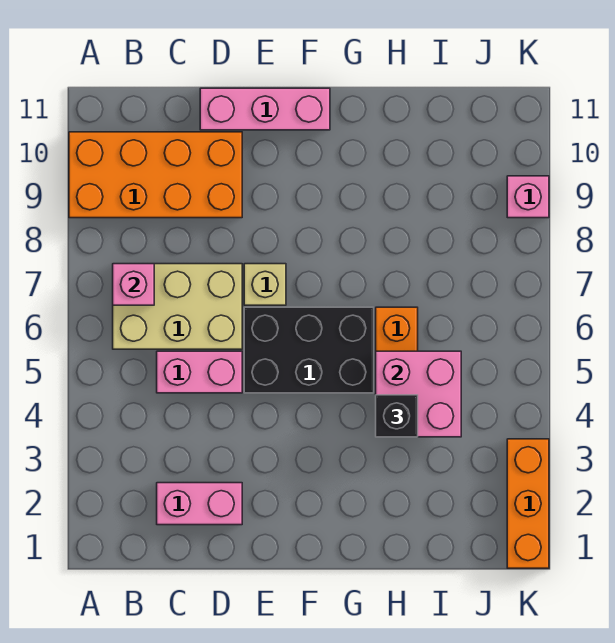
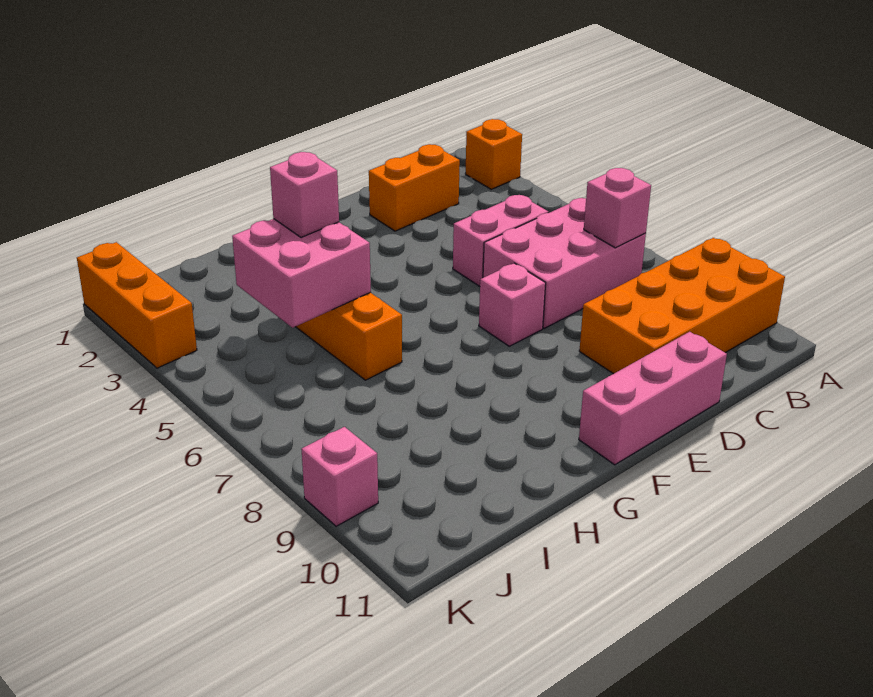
none -> orange 1x1 brick [465,119,522,189]
tan 2x3 brick [113,264,242,349] -> pink 2x3 brick [483,198,646,328]
pink 1x2 brick [157,483,242,525] -> orange 1x2 brick [369,144,460,231]
black 2x3 brick [244,307,374,393] -> none
tan 1x1 brick [244,264,286,305] -> pink 1x1 brick [479,263,546,346]
black 1x1 brick [376,395,418,437] -> pink 1x1 brick [270,152,339,238]

